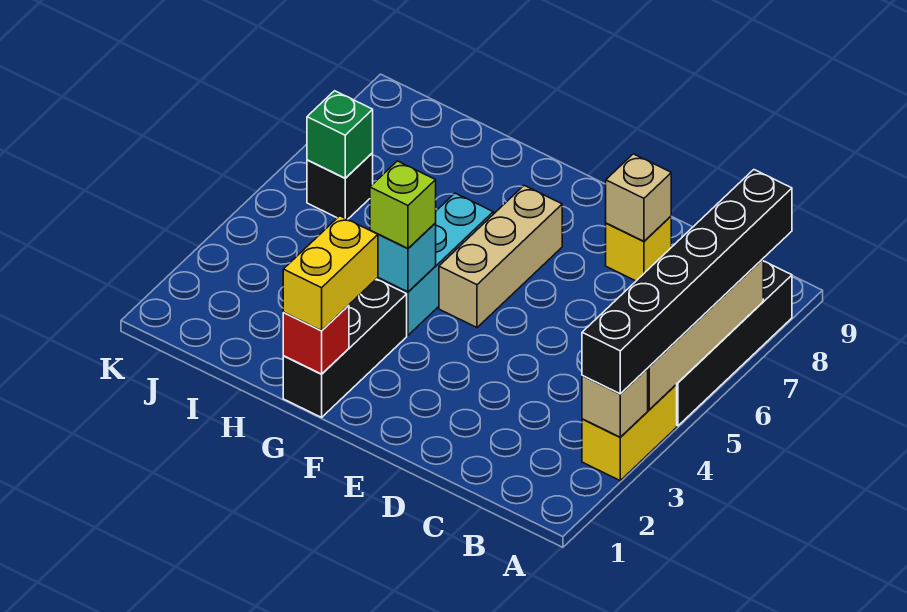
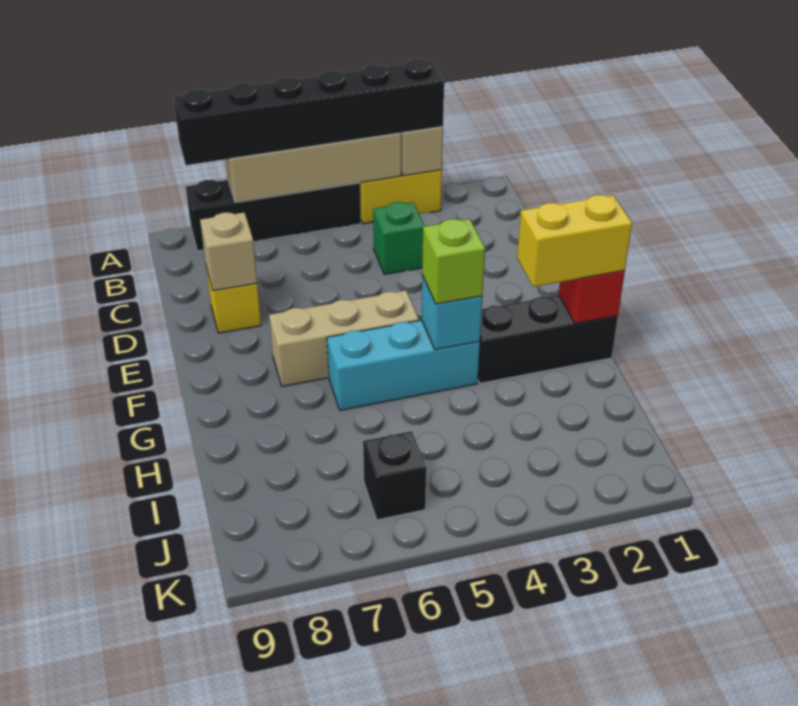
green 1x1 brick [307,91,373,178] -> green 1x1 brick moved to [373,202,424,274]

